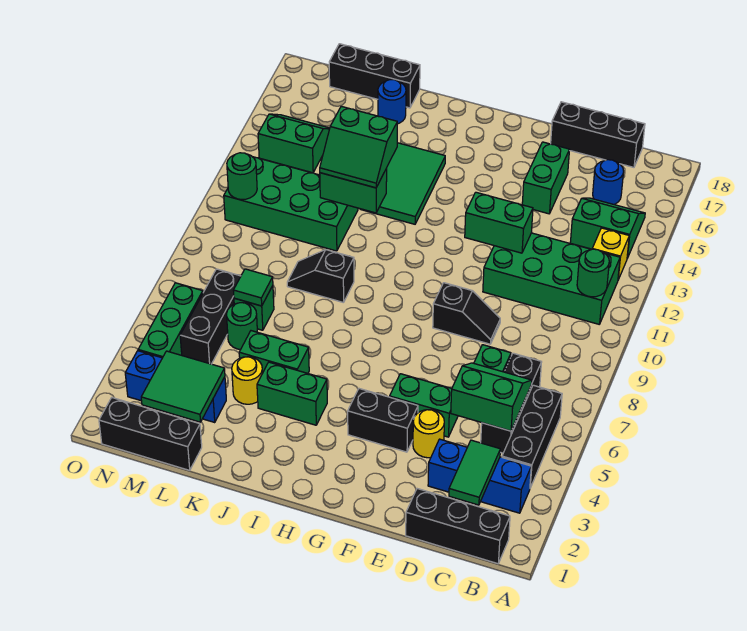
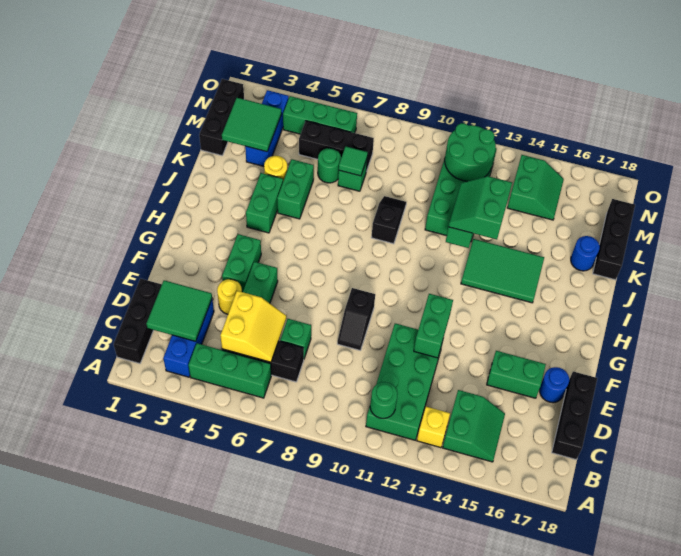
black 1x3 brick [502,385,562,488] -> green 1x3 brick [188,343,271,398]
green 1x2 tile [449,440,500,505] -> green 2x2 tile [146,280,212,341]
green 2x2 slope [451,363,532,431] -> yellow 2x2 slope [220,291,286,362]
blue 1x1 round brick [593,160,624,204] -> blue 1x1 round brick moved to [539,367,569,403]
black 1x2 brick [348,389,418,452] -> green 1x2 brick [222,234,261,292]
green 1x1 round brick [227,153,257,200] -> green 2x2 round brick [445,123,496,181]

